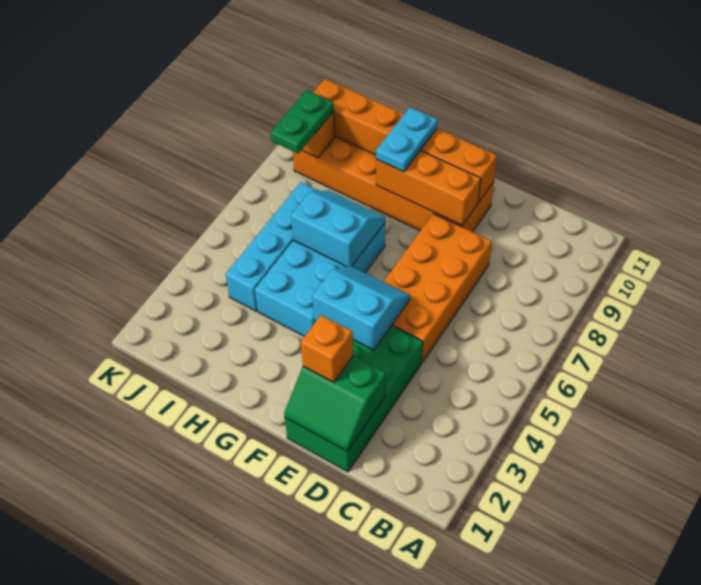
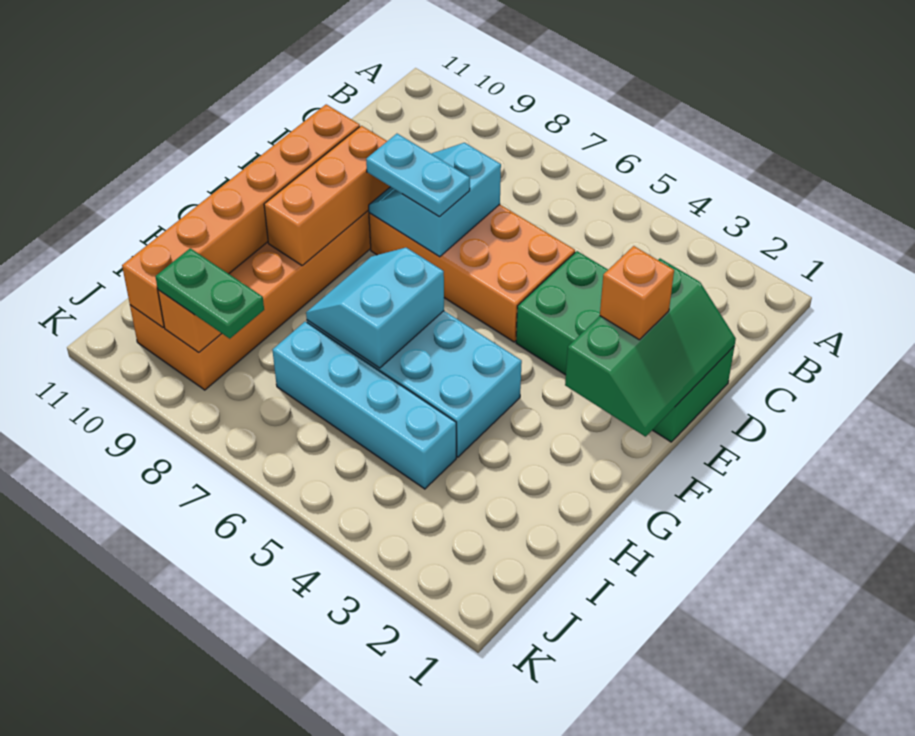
green 2x2 slope [284,356,386,451] -> green 2x3 slope [565,259,736,437]
cyan 2x2 slope [312,266,410,350] -> cyan 2x2 slope moved to [368,143,501,257]
cyan 1x2 plate [376,107,438,172] -> cyan 1x2 plate moved to [366,134,470,217]

